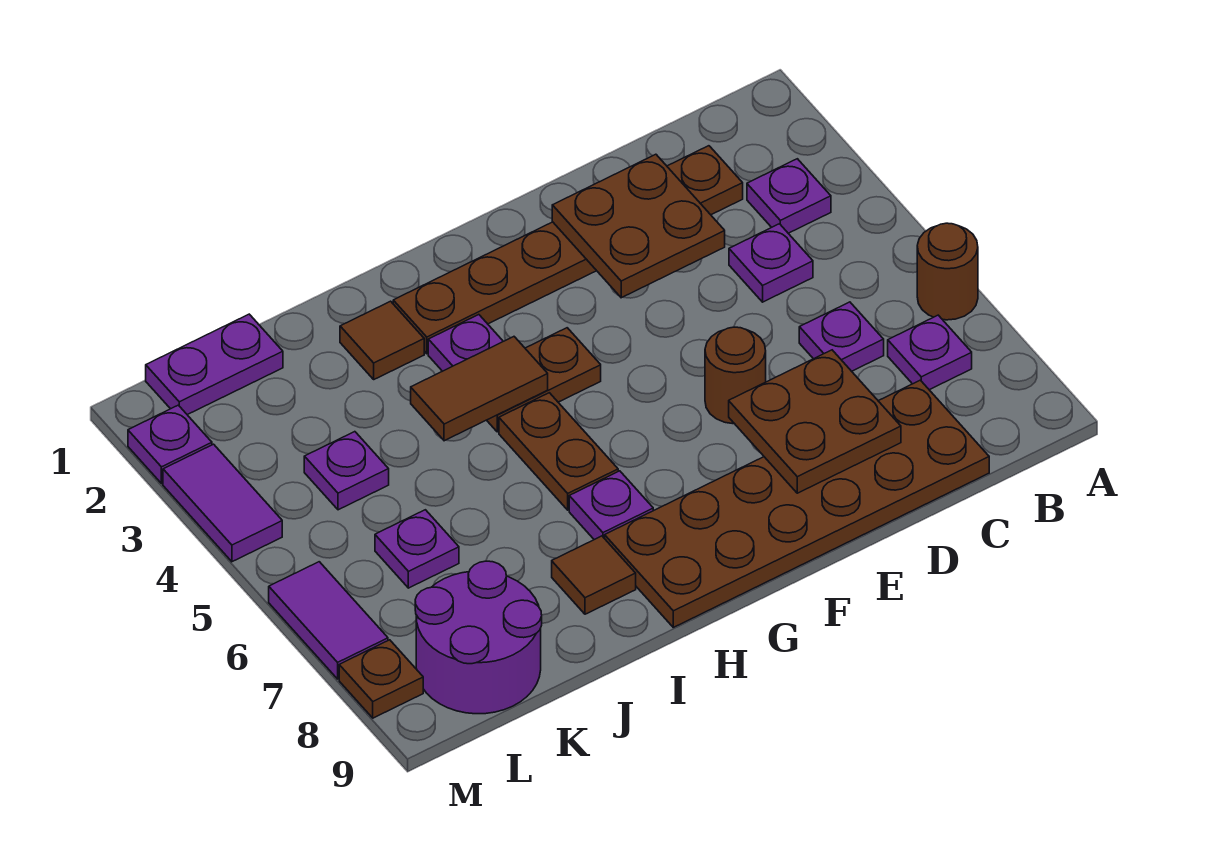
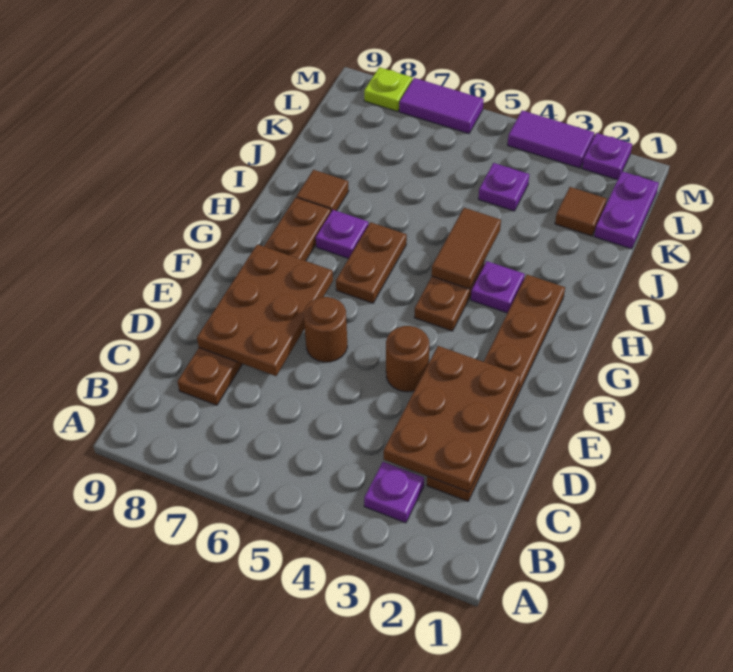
brown 1x1 round brick [917,223,978,320] -> brown 1x1 round brick moved to [386,326,429,392]
purple 1x1 plate [888,315,972,390] -> none
purple 1x1 plate [729,224,813,302] -> none
purple 1x1 plate [799,302,884,371] -> none
brown 2x6 plate [605,380,989,627] -> brown 1x6 plate [177,197,331,405]
brown 2x2 plate [552,154,725,298] -> brown 2x3 plate [384,346,521,492]
brown 2x2 plate [729,350,901,493] -> brown 2x3 plate [197,244,333,376]
brown 1x2 plate [499,393,618,510] -> brown 1x2 plate turned to [336,222,407,303]
brown 1x1 tile [340,301,424,379] -> brown 1x1 tile moved to [555,187,607,236]
purple 1x1 plate [375,510,459,588] -> none
purple 2x2 round brick [415,561,542,714] -> none
brown 1x1 plate [339,640,423,718] -> lime 1x1 plate [364,67,412,111]

